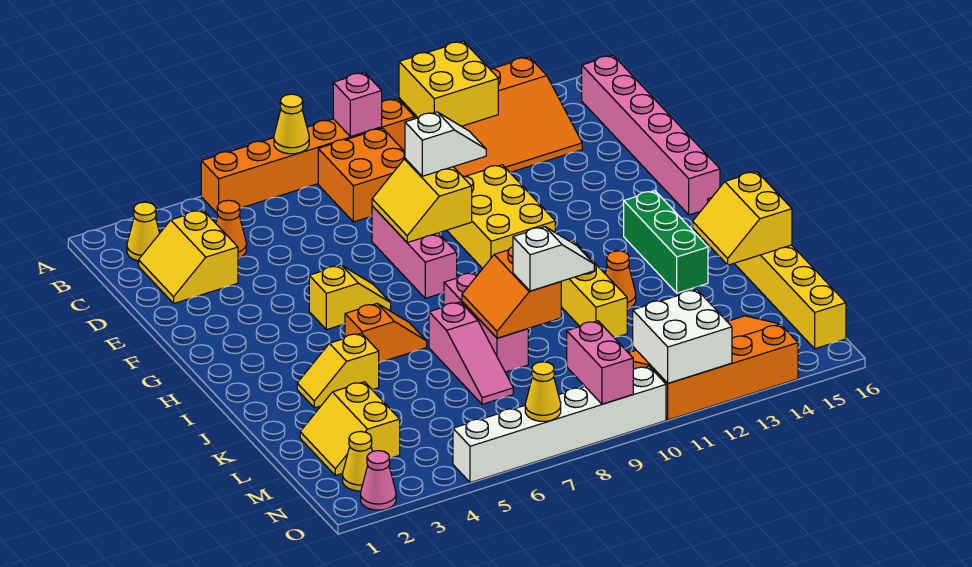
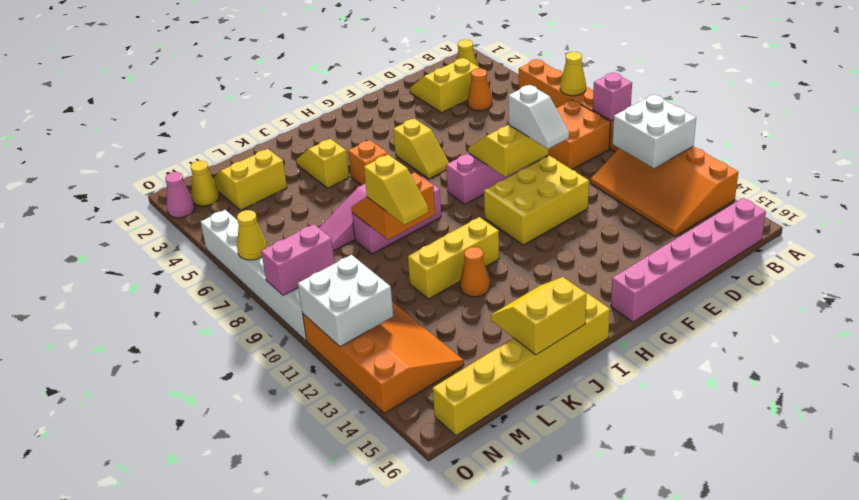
yellow 2x2 brick [399,41,498,126] -> white 2x2 brick [613,95,696,168]
green 1x3 brick [624,191,708,293] -> none
white 1x2 slope [513,227,594,291] -> yellow 1x2 slope [364,155,428,225]

